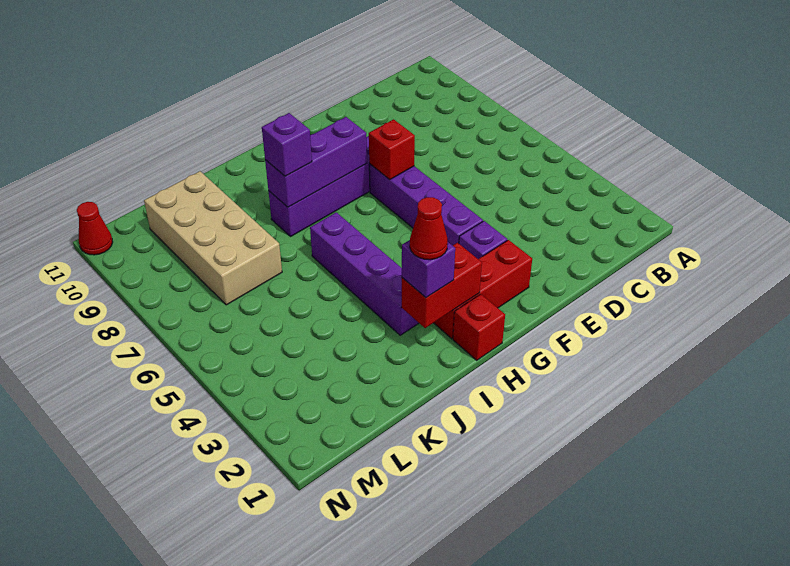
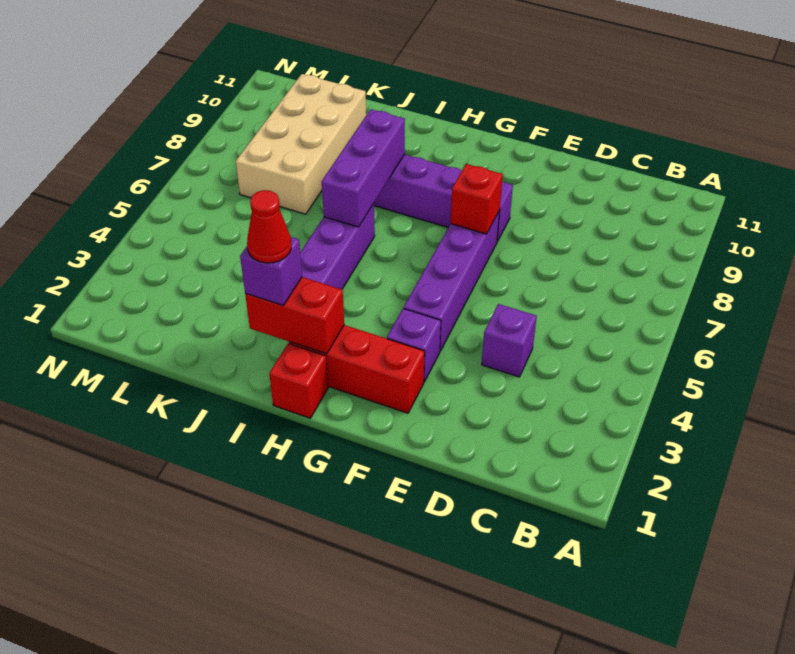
purple 1x3 brick [265,117,367,207] -> purple 1x3 brick turned to [322,109,405,227]
purple 1x1 brick [262,113,312,176] -> purple 1x1 brick moved to [482,304,537,377]
red 1x1 cone [77,202,113,255] -> none

